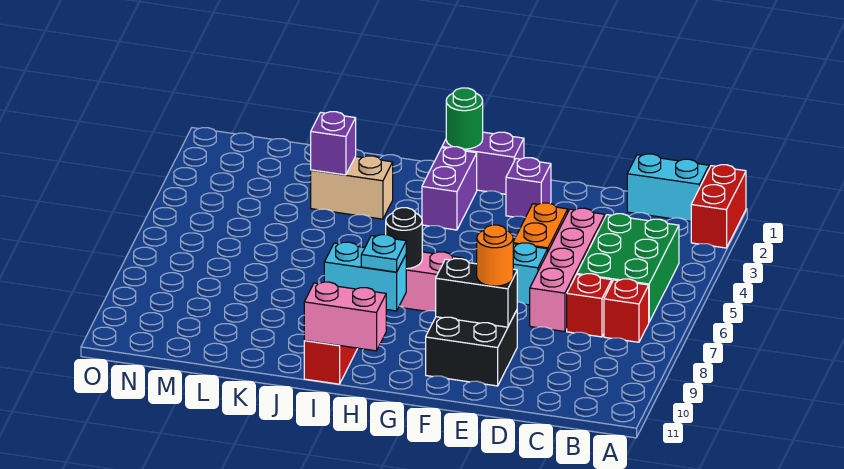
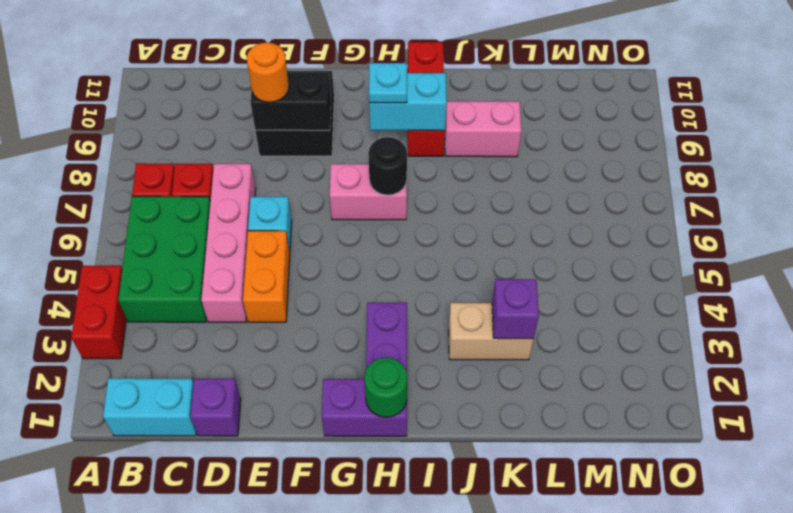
red 1x2 brick [691,165,746,248] -> red 1x2 brick moved to [71,266,126,359]
purple 1x1 brick [506,158,551,218] -> purple 1x1 brick moved to [191,379,241,436]
pink 1x2 brick [304,282,386,351] -> pink 1x2 brick moved to [445,101,522,157]

